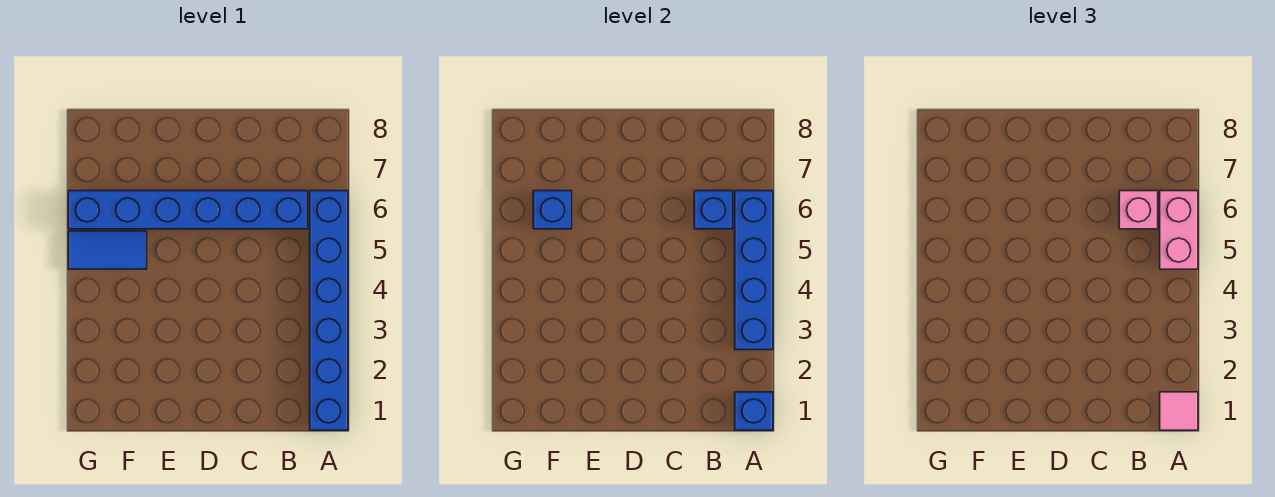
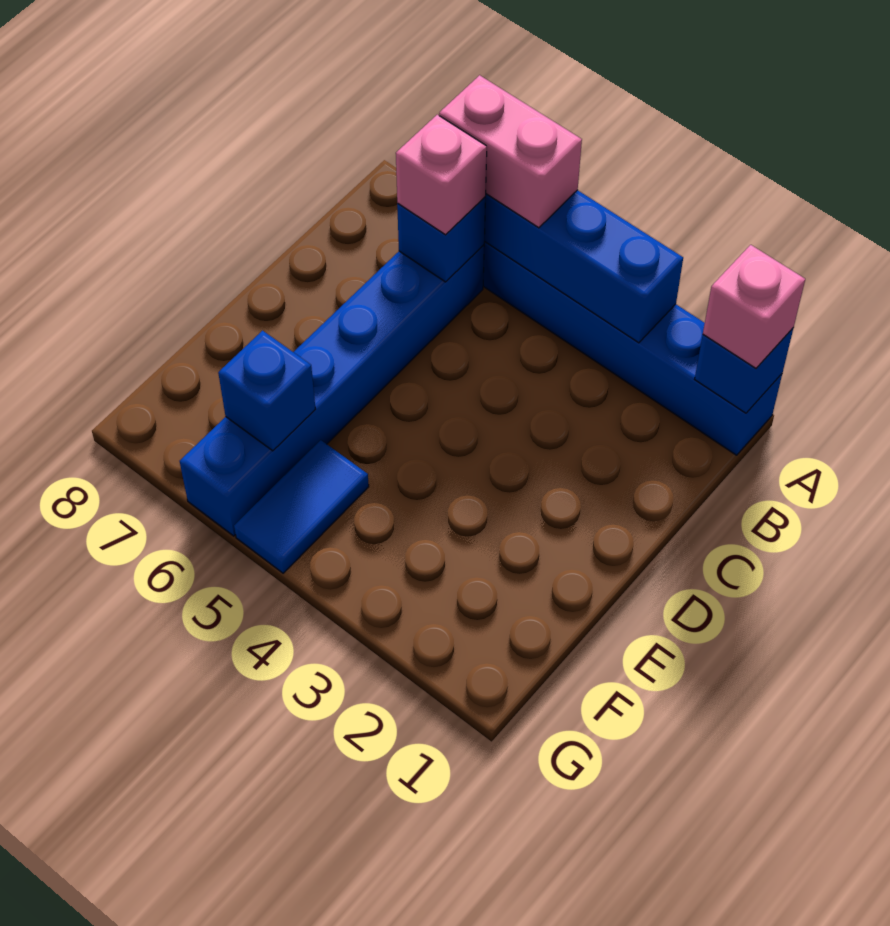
pink 1x1 tile [1160,392,1198,430] -> pink 1x1 brick [703,245,805,368]

